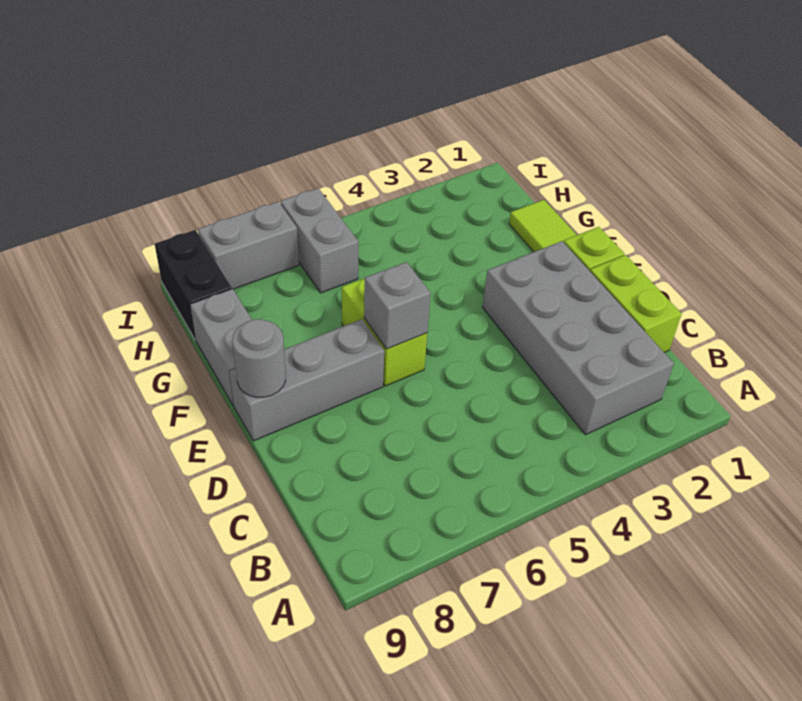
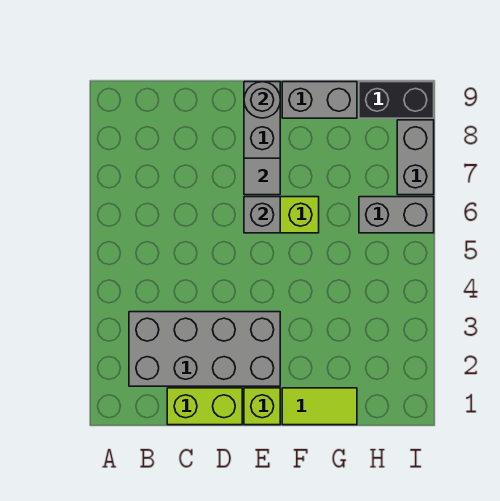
none -> grey 1x1 tile [244,158,280,195]

